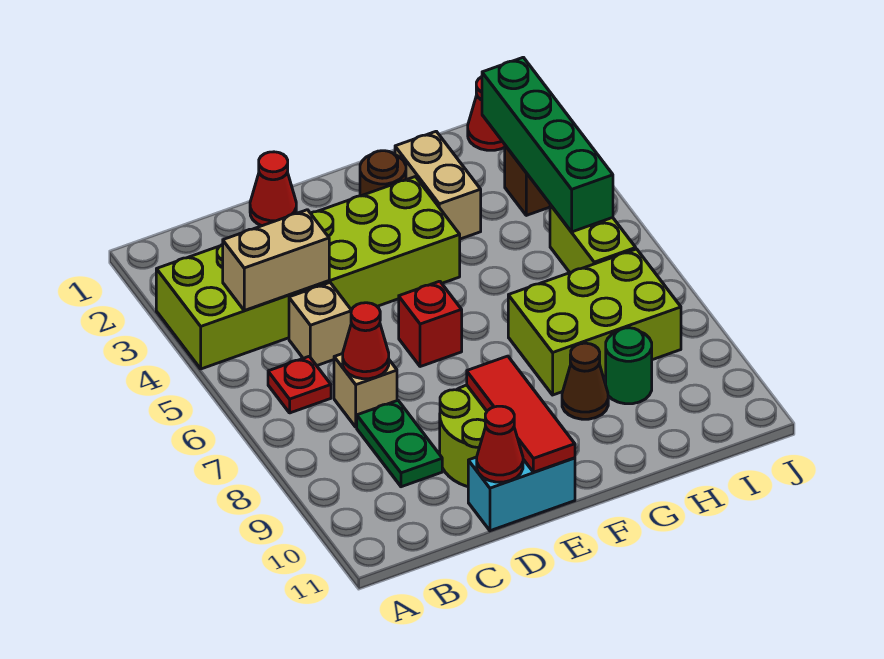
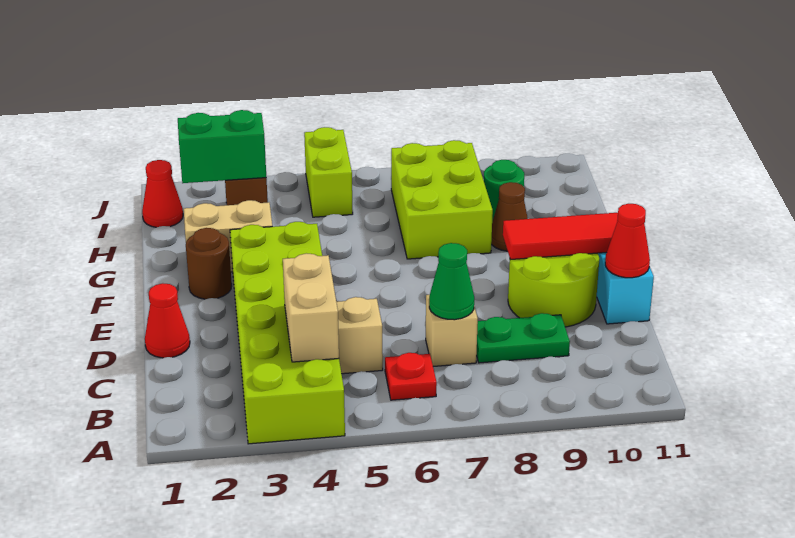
red 1x1 cone [343,303,389,379] -> green 1x1 cone [429,243,474,320]
red 1x1 brick [399,281,462,367] -> none
green 1x4 brick [482,57,613,232] -> green 1x2 brick [178,110,266,183]
lime 1x2 brick [550,205,636,273] -> lime 1x2 brick turned to [304,127,353,217]

